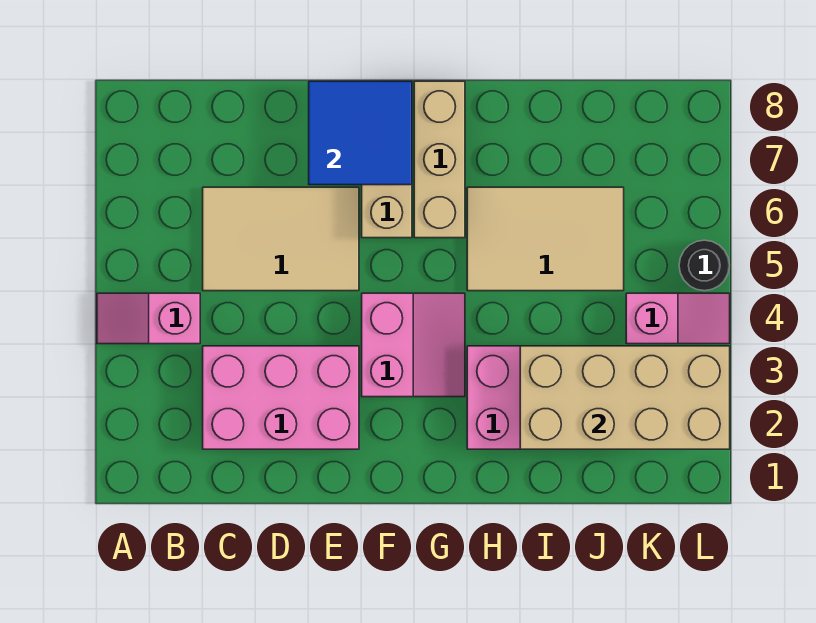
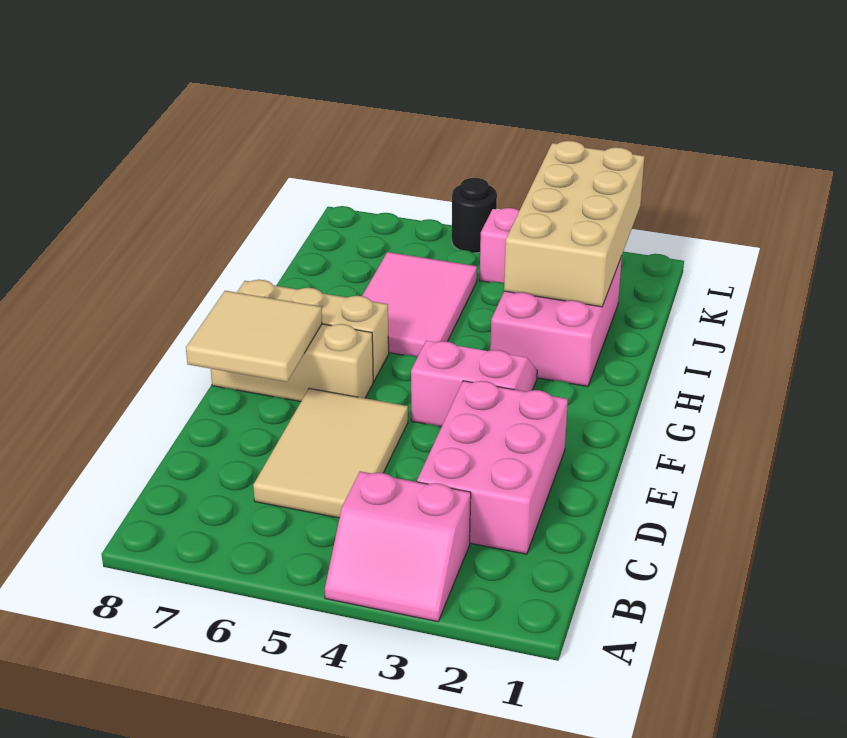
pink 1x2 slope [97,293,200,344] -> pink 2x2 slope [325,471,471,622]
blue 2x2 tile [309,81,412,185] -> tan 2x2 tile [186,291,322,382]
tan 2x3 tile [467,187,624,291] -> pink 2x3 tile [362,252,477,357]

